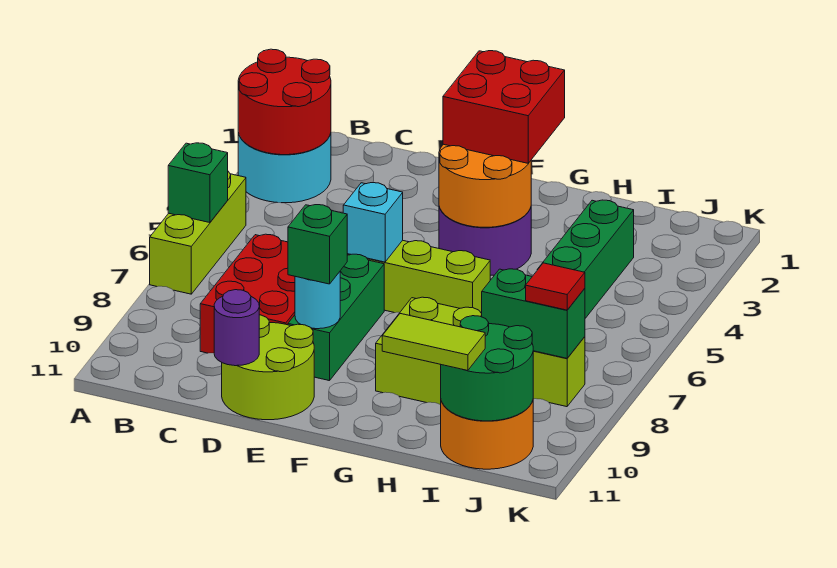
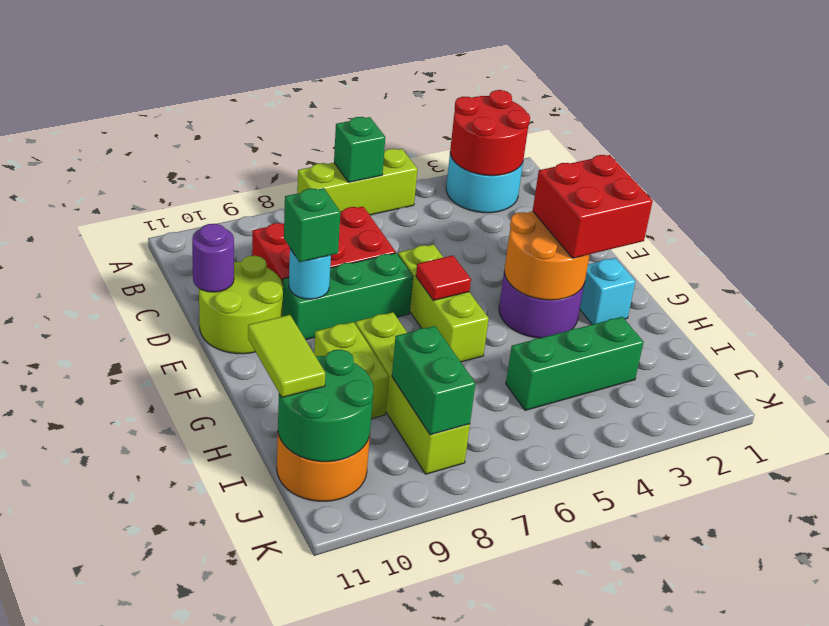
cyan 1x1 brick [343,183,403,262] -> cyan 1x1 brick moved to [580,258,635,324]
red 1x1 tile [526,263,585,310] -> red 1x1 tile moved to [416,255,471,300]

